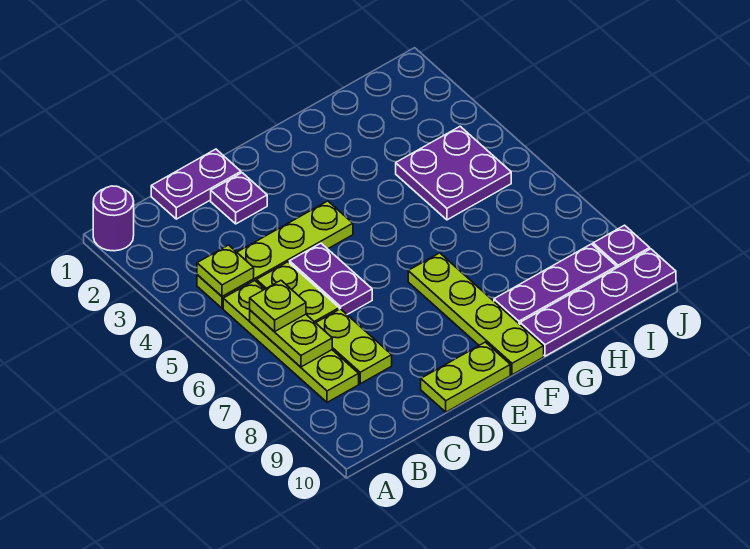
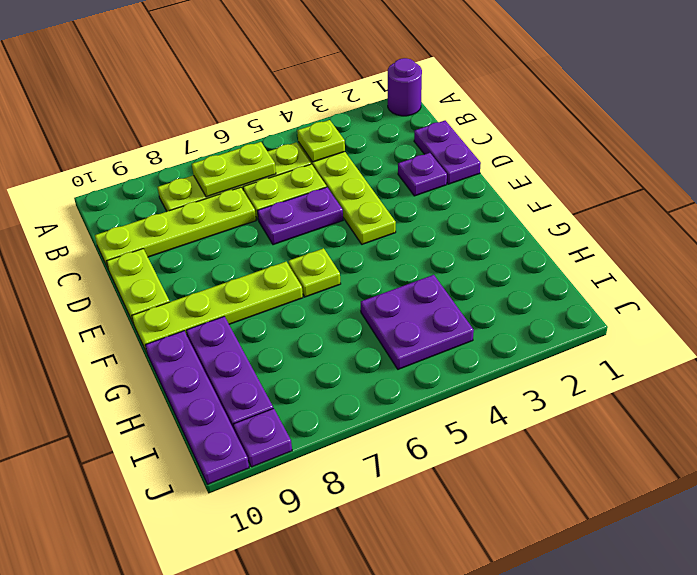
lime 1x1 plate [250,280,306,332] -> lime 1x1 plate moved to [288,248,341,297]
lime 1x2 plate [316,309,392,384] -> lime 1x4 plate [95,187,256,270]

